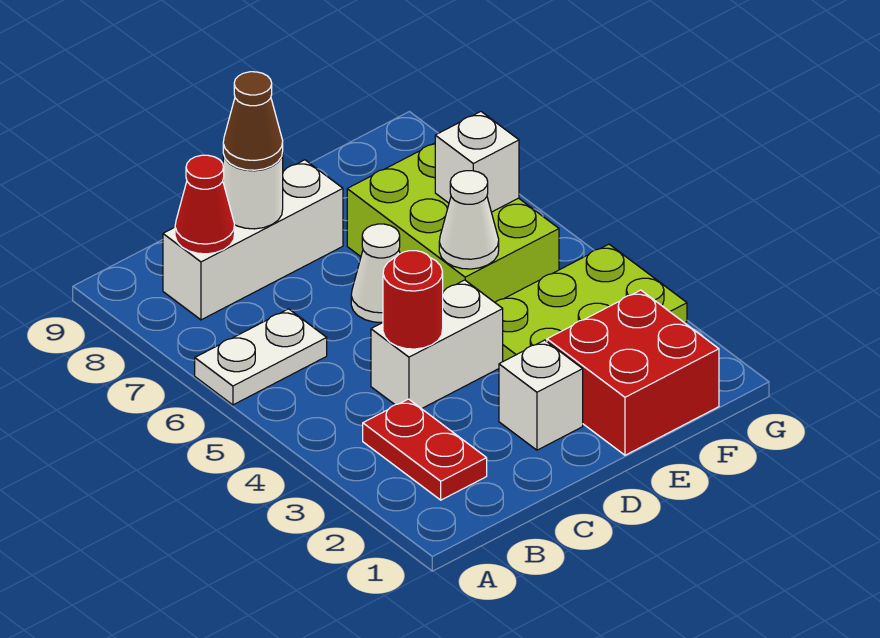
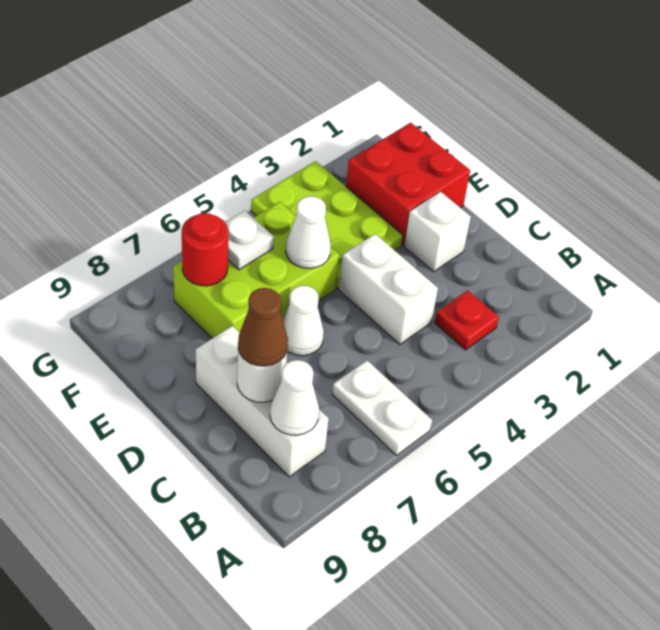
red 1x2 plate [363,399,487,500] -> red 1x1 plate [435,290,499,350]
red 1x1 cone [175,155,235,254] -> white 1x1 cone [270,360,319,435]
red 1x1 round brick [383,251,443,349] -> red 1x1 round brick moved to [182,213,228,286]
white 1x1 brick [435,112,519,212] -> white 1x1 plate [225,211,274,270]

